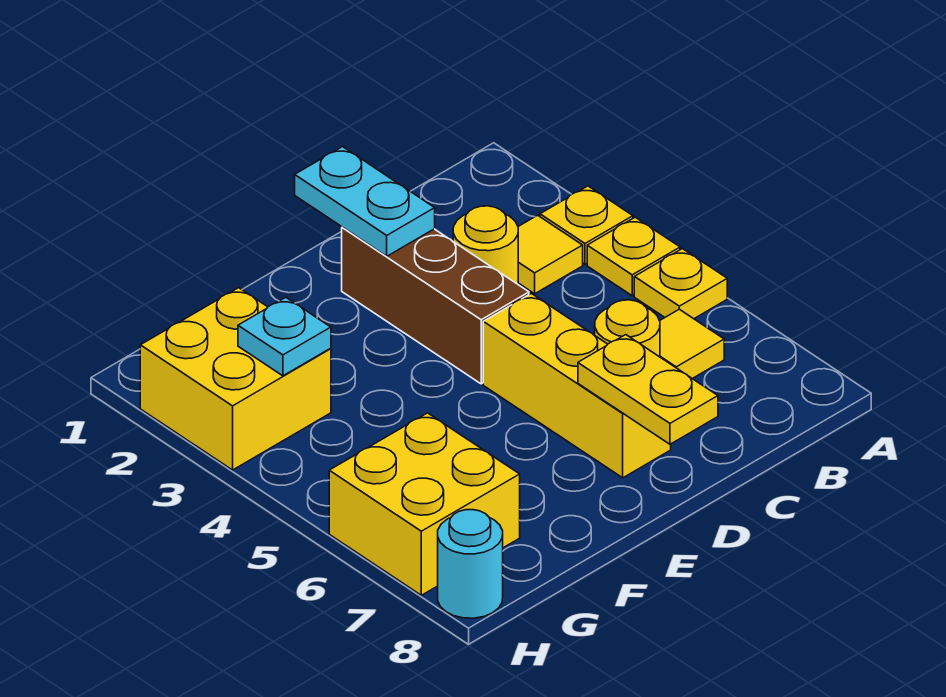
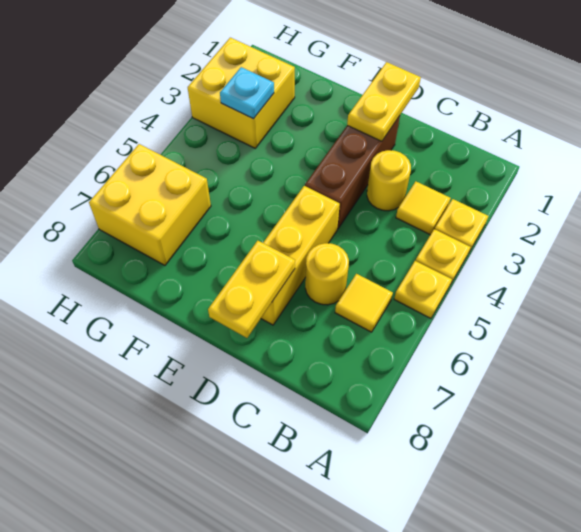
cyan 1x2 plate [295,147,435,256] -> yellow 1x2 plate [347,62,421,141]
cyan 1x1 round brick [438,510,503,618] -> none

